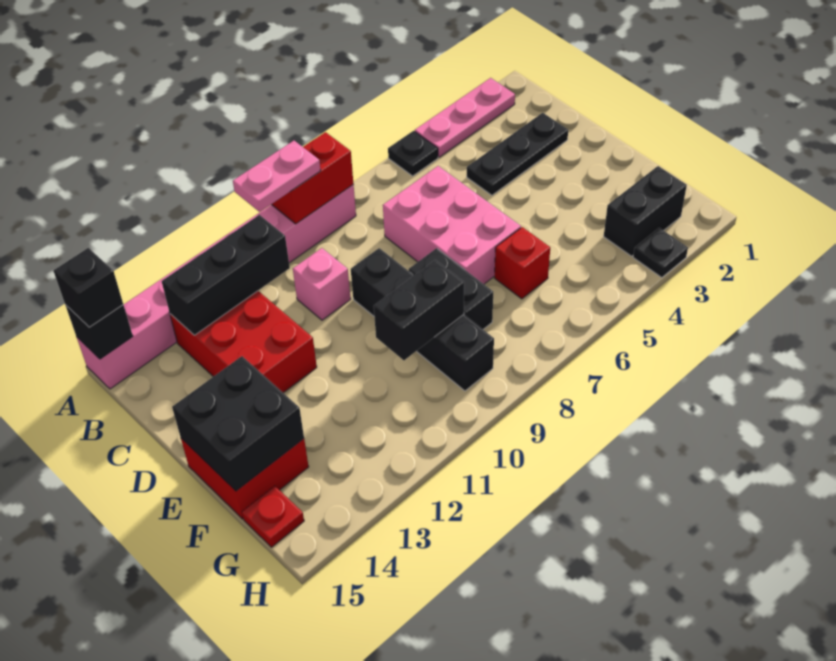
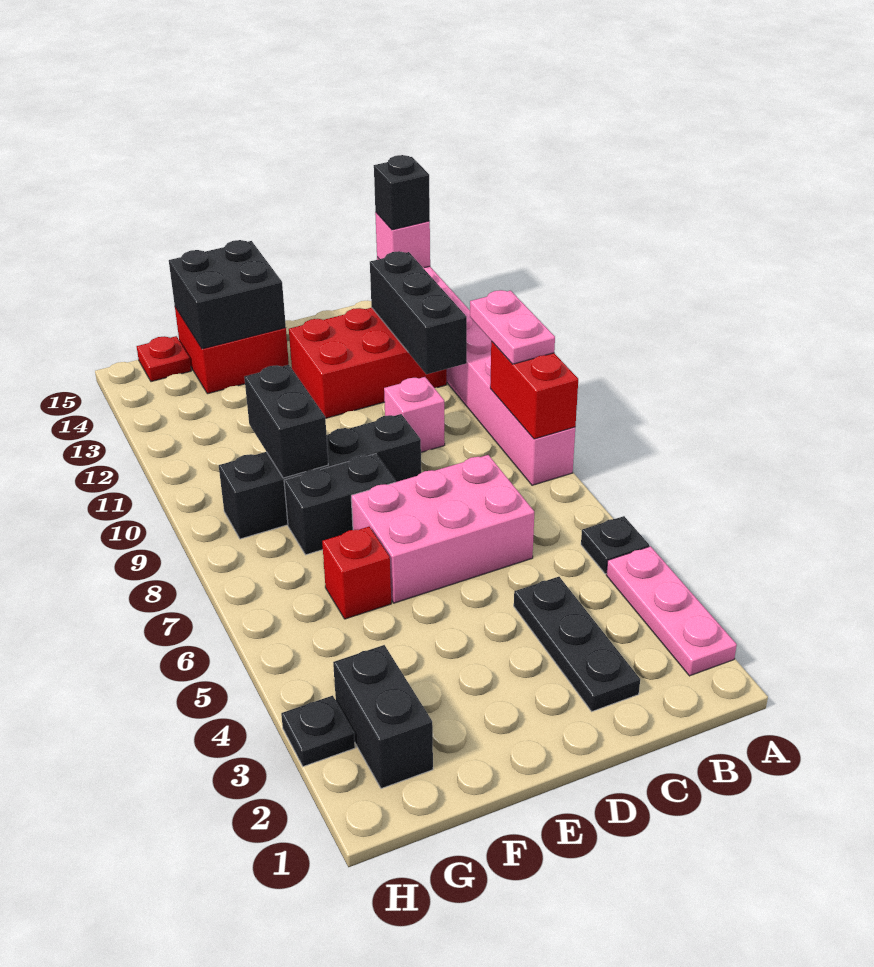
black 1x1 brick [65,305,133,359] -> pink 1x1 brick [375,212,430,268]

